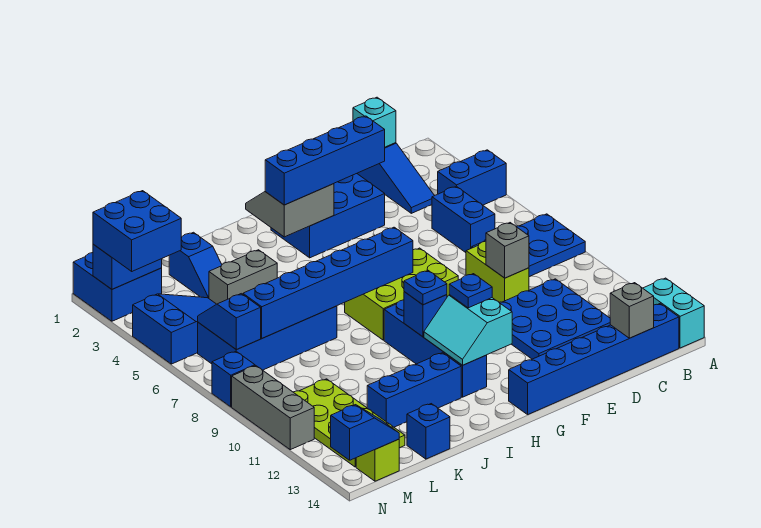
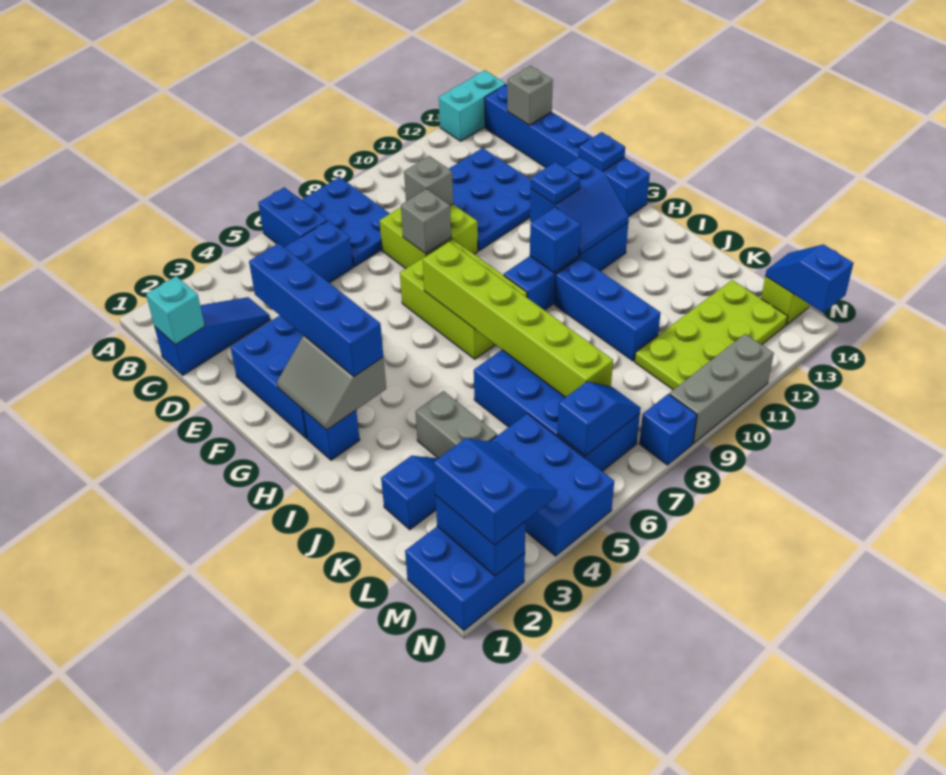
blue 1x2 brick [438,150,506,205] -> blue 1x2 brick moved to [258,187,327,247]
lime 1x2 brick [466,241,529,302] -> lime 2x2 brick [380,204,478,268]
none -> grey 1x1 brick [401,189,451,254]
blue 1x6 brick [243,227,413,338] -> lime 1x6 brick [423,242,613,398]
cyan 2x2 slope [424,295,512,365] -> blue 2x2 slope [530,157,629,255]
blue 1x1 plate [404,271,447,305] -> blue 1x1 plate moved to [579,132,625,171]
blue 1x3 brick [367,353,461,427] -> blue 1x3 brick moved to [555,258,661,361]
blue 1x1 brick [407,404,450,459] -> blue 1x1 brick moved to [303,410,360,460]
blue 2x3 slope [133,294,216,364] -> blue 2x3 brick [491,414,614,556]
blue 2x2 brick [93,191,181,271] -> blue 2x2 slope [433,438,557,545]
blue 1x2 slope [198,294,261,350] -> blue 1x2 slope turned to [557,382,641,456]

